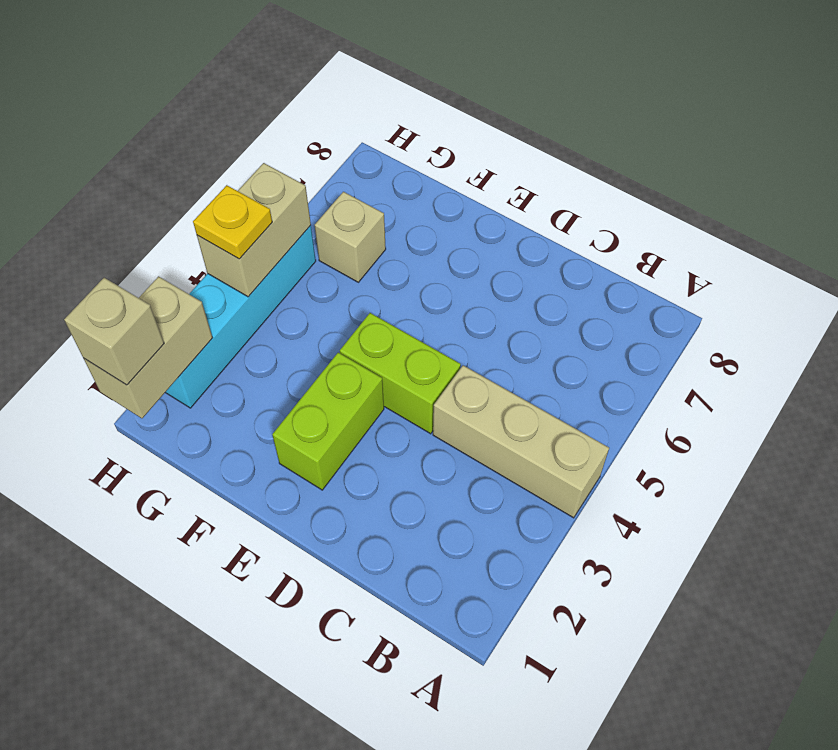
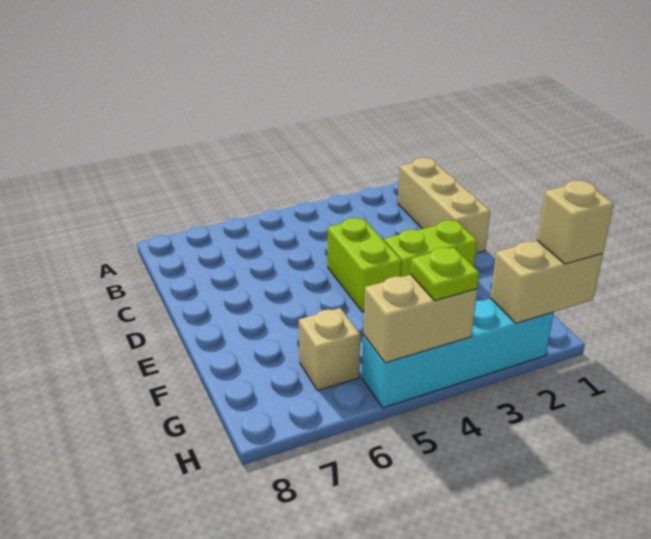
tan 1x3 brick [433,365,609,518] -> tan 1x3 brick moved to [398,157,490,253]
yellow 1x1 plate [193,185,272,259] -> lime 1x1 plate [411,247,479,301]

